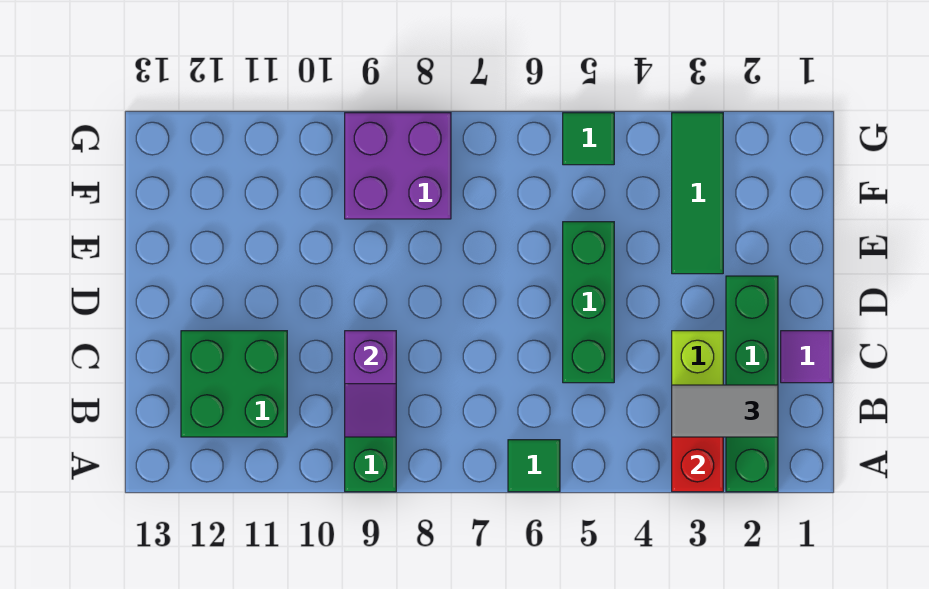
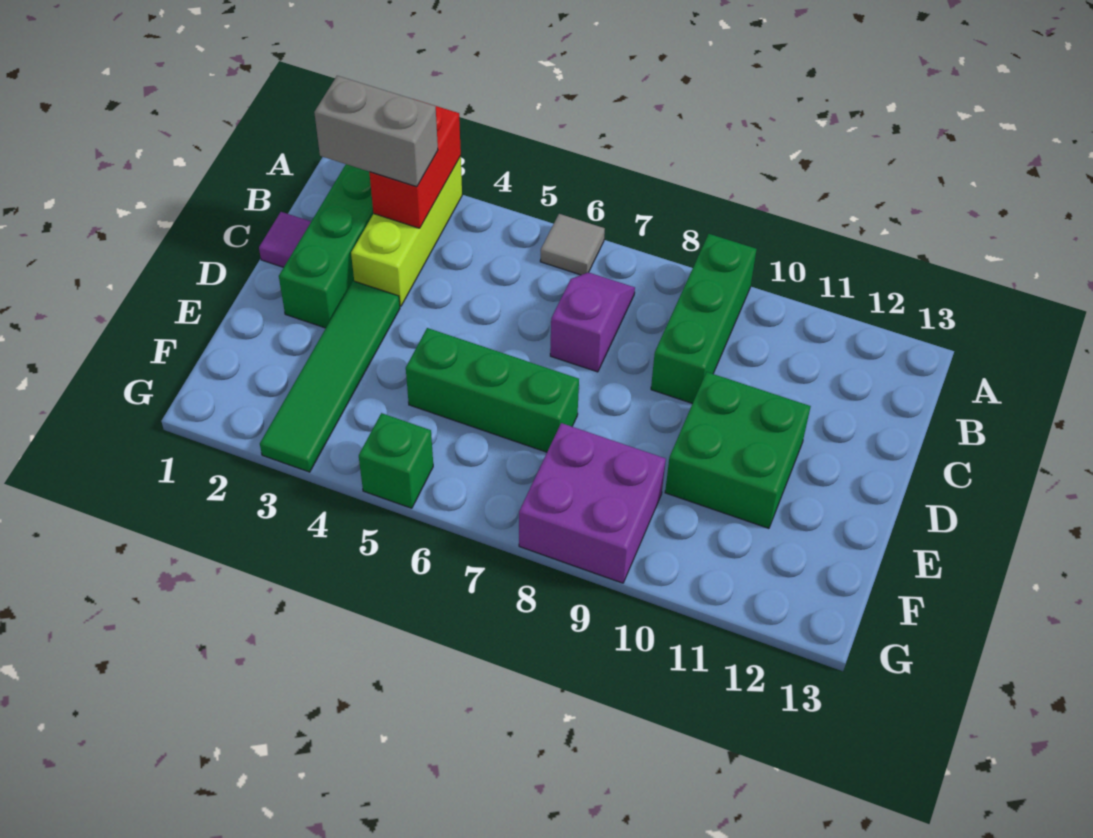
green 1x1 tile [508,440,560,492] -> grey 1x1 tile [540,214,605,275]
grey 1x2 tile [672,385,778,437] -> grey 1x2 brick [314,76,438,187]
purple 1x2 slope [345,331,396,437] -> purple 1x2 slope moved to [550,272,635,372]
green 2x2 brick [181,331,287,437] -> green 2x2 brick moved to [665,372,811,528]
green 1x3 brick [563,222,614,383] -> green 1x3 brick turned to [406,328,579,452]
green 1x3 tile [672,113,723,274] -> green 1x4 tile [260,281,400,472]
green 1x1 tile [563,113,614,165] -> green 1x1 brick [359,413,433,508]

